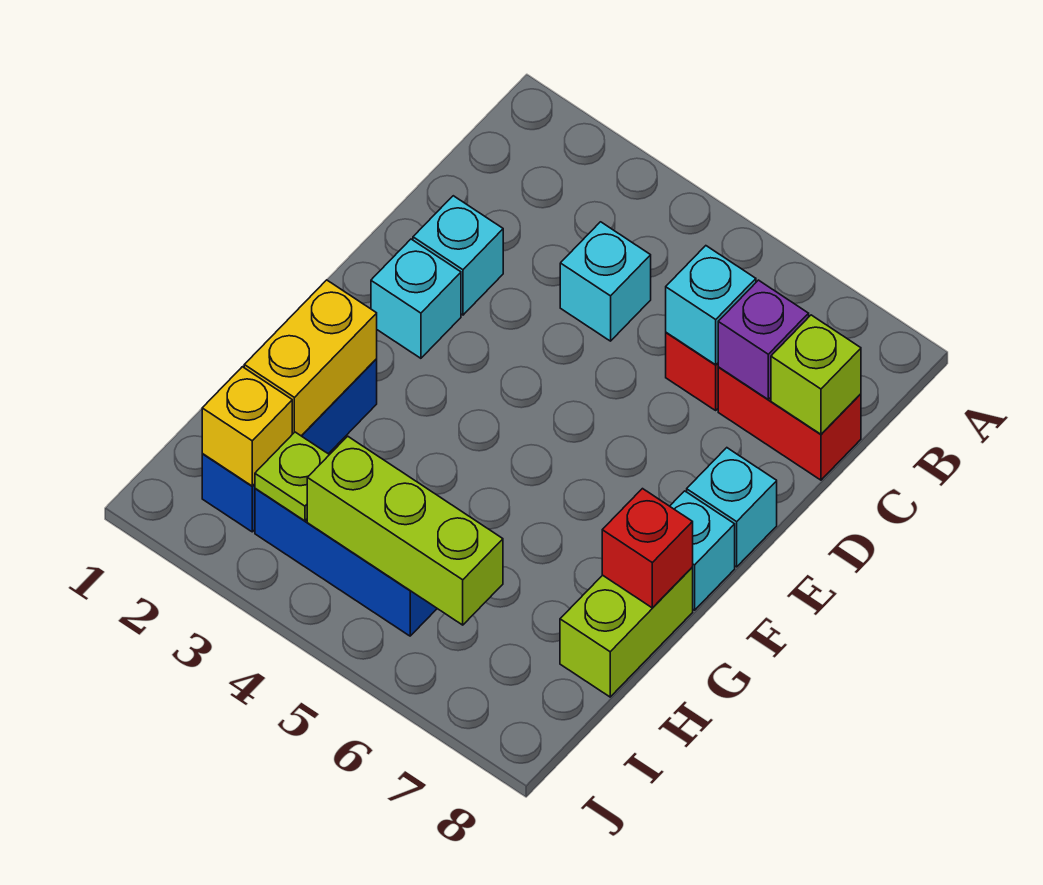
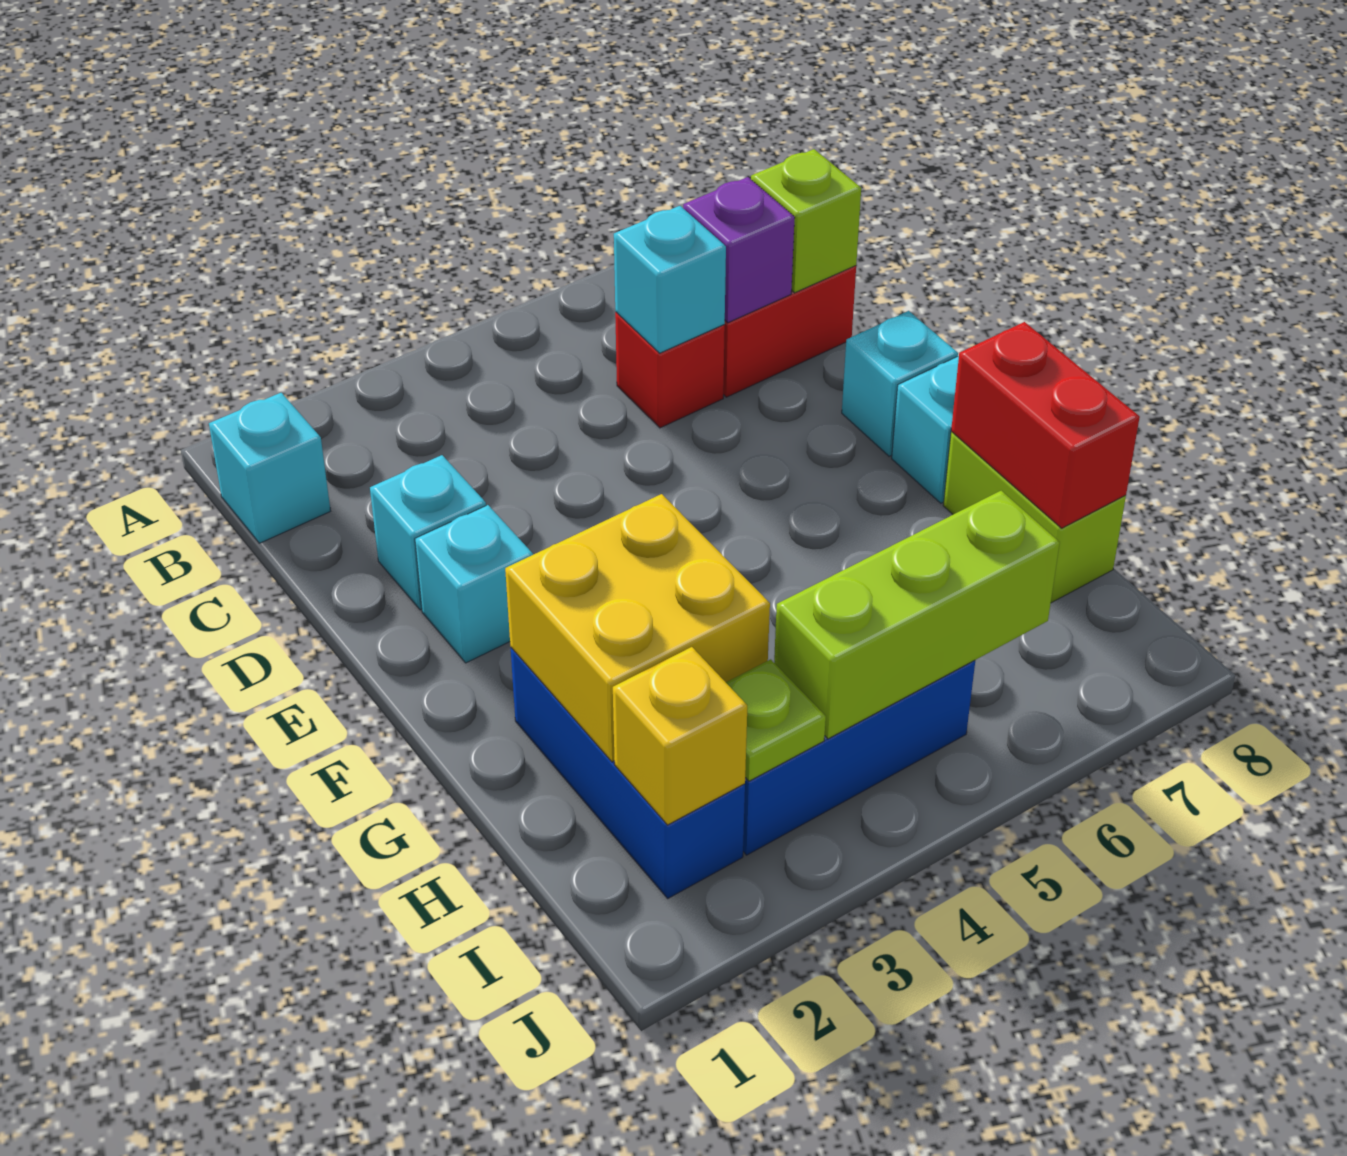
cyan 1x1 brick [560,222,651,341] -> cyan 1x1 brick moved to [209,393,331,543]
yellow 1x2 brick [244,280,377,436] -> yellow 2x2 brick [505,494,770,762]
red 1x1 brick [602,489,693,608] -> red 1x2 brick [951,322,1140,528]

